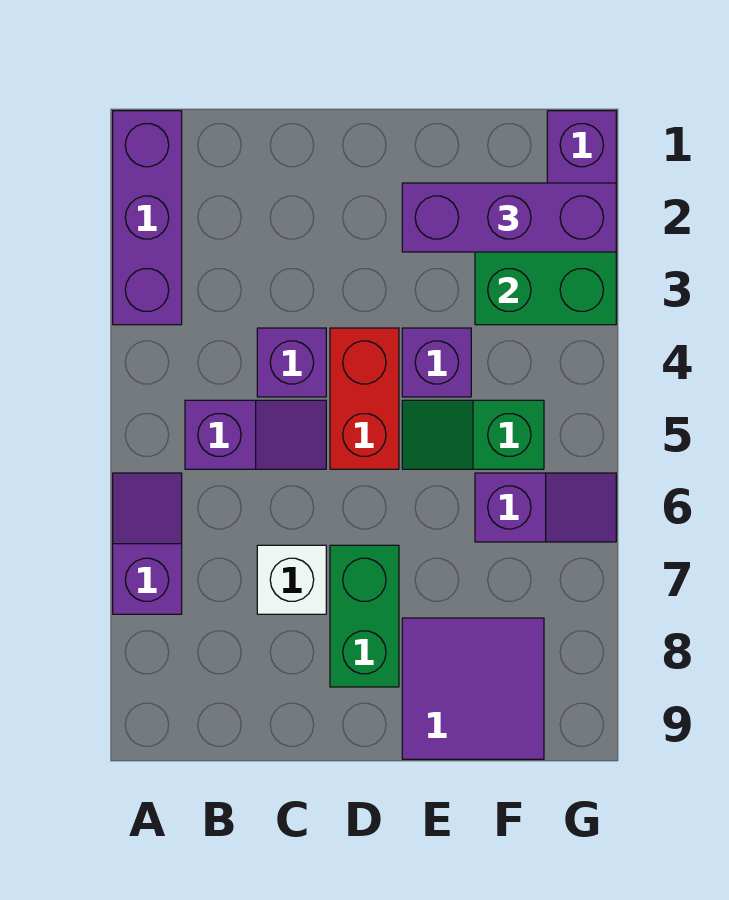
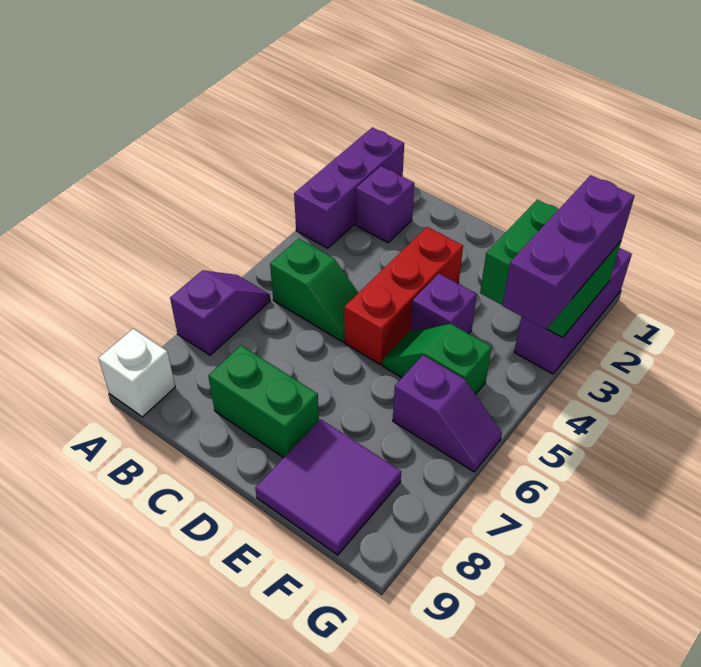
purple 1x2 slope [185,400,326,469] -> green 1x2 slope [270,238,358,342]
purple 1x1 brick [257,328,326,397] -> purple 1x1 brick moved to [356,166,414,243]
white 1x1 brick [257,545,326,614] -> white 1x1 brick moved to [98,329,175,417]
red 1x2 brick [330,328,399,469] -> red 1x3 brick [344,227,463,364]
green 1x2 brick [330,545,399,687] -> green 1x2 brick turned to [208,345,319,458]
purple 1x3 brick [402,183,616,252] -> purple 1x3 brick turned to [502,175,634,329]

